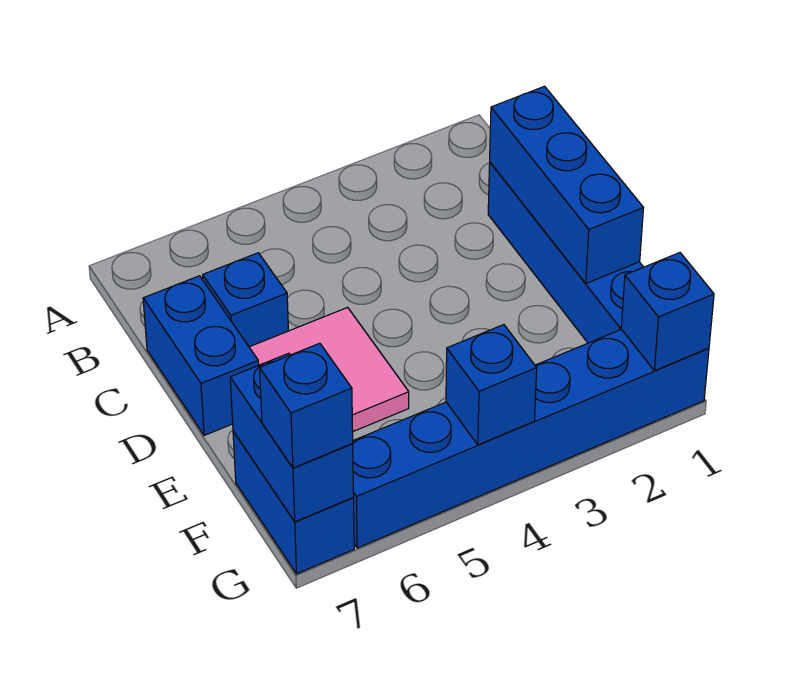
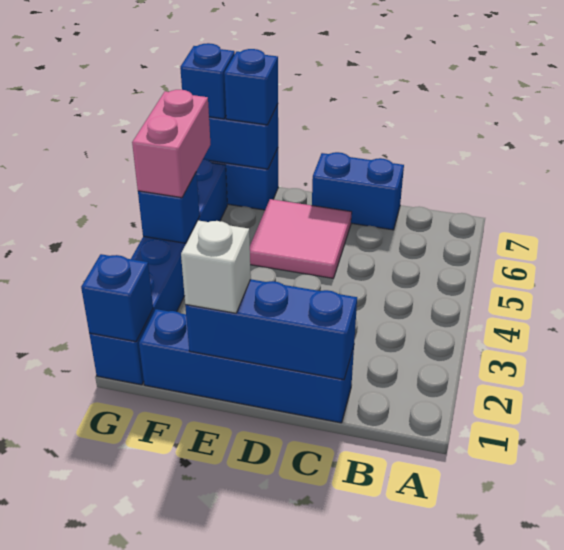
blue 1x1 brick [203,253,288,347] -> blue 1x1 brick moved to [224,49,278,125]
none -> white 1x1 brick [181,221,251,313]
none -> pink 1x2 brick [132,90,210,198]

